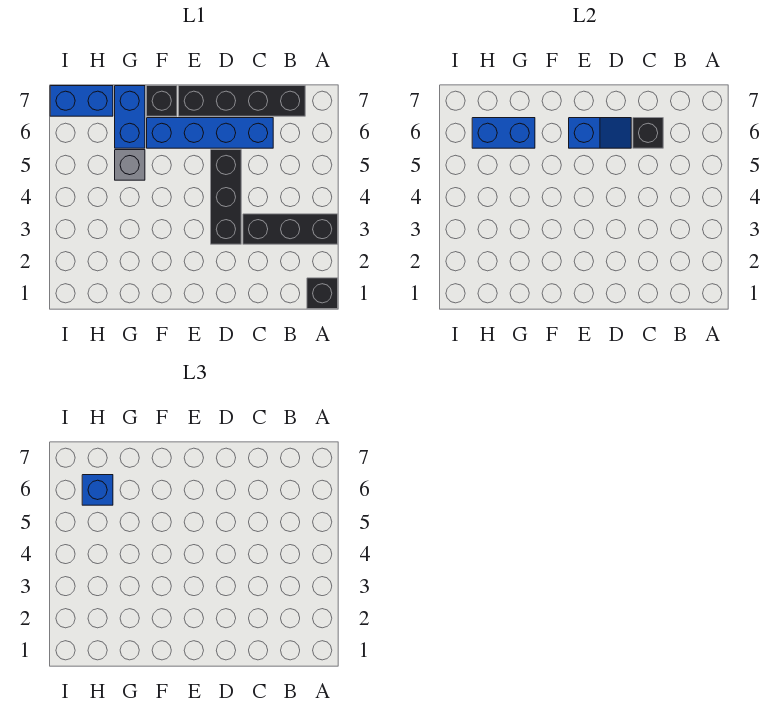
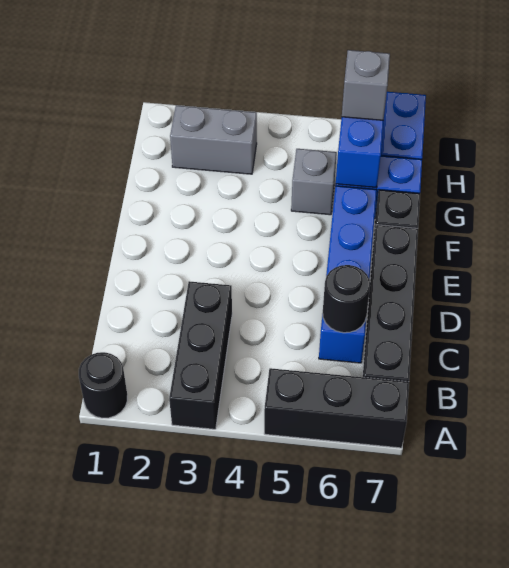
black 1x1 brick [307,278,338,309] -> black 1x1 round brick [79,352,127,418]
black 1x1 brick [633,118,663,148] -> black 1x1 round brick [323,265,370,333]
black 1x3 brick [211,150,241,244] -> black 1x3 brick moved to [264,368,409,448]
blue 1x2 slope [569,118,631,148] -> none
none -> grey 1x2 brick [170,105,257,174]
blue 1x1 brick [82,475,113,505] -> grey 1x1 brick [342,50,390,120]

